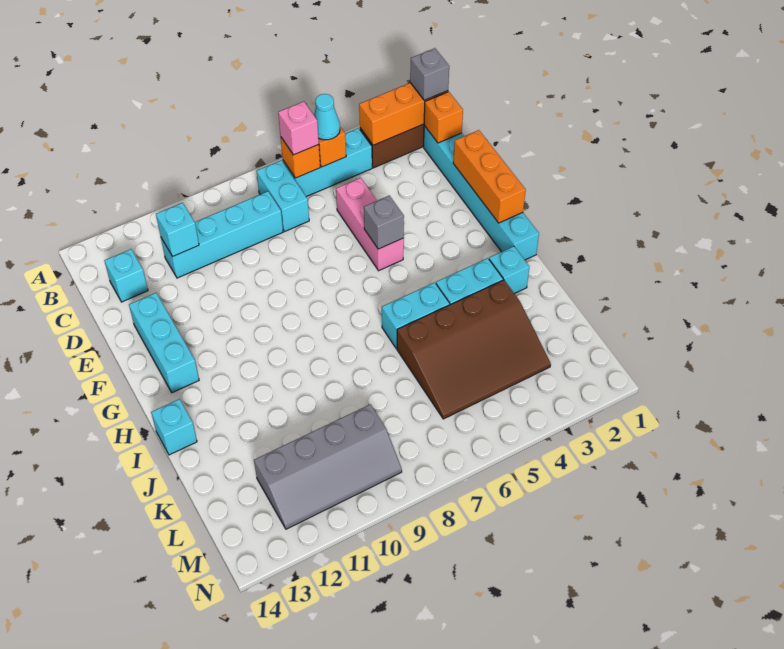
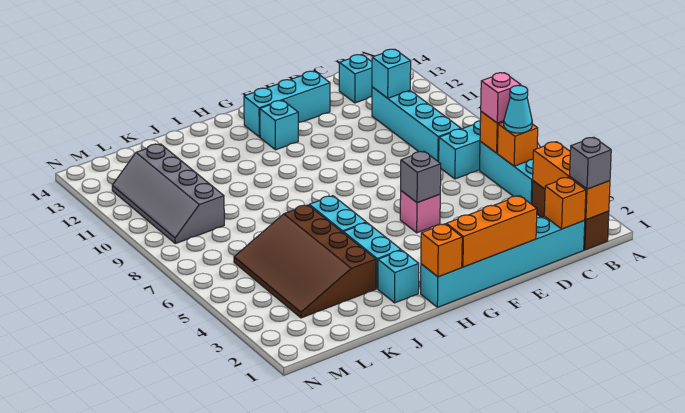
pink 1x3 brick [336,178,404,271] -> pink 1x1 brick [400,191,440,233]
none -> orange 1x1 brick [421,224,462,277]
cyan 1x1 brick [151,399,197,455] -> cyan 1x1 brick moved to [260,100,298,150]

